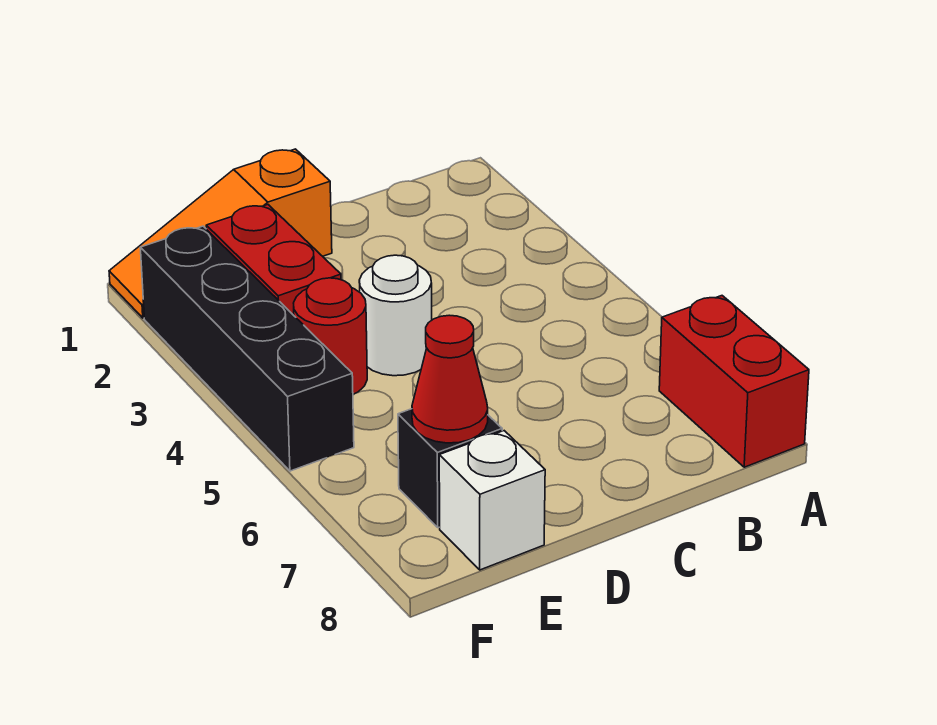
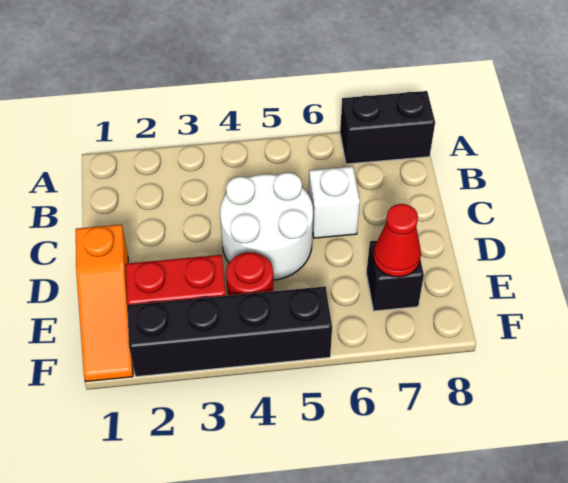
red 1x2 brick [659,296,809,467] -> black 1x2 brick [340,91,435,164]
white 1x1 round brick [359,255,432,376] -> white 2x2 round brick [220,173,313,280]
white 1x1 brick [439,431,545,570] -> white 1x1 brick moved to [309,166,360,238]

